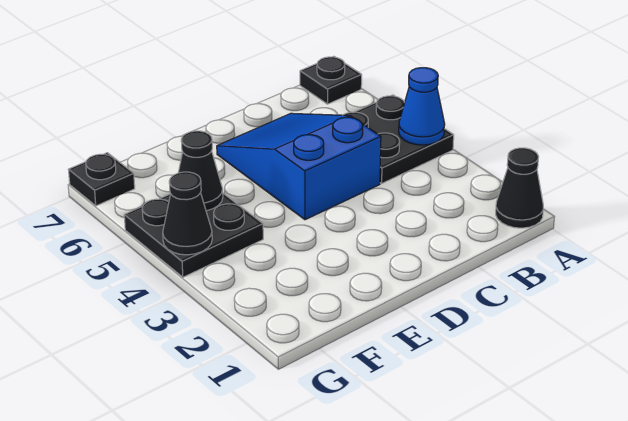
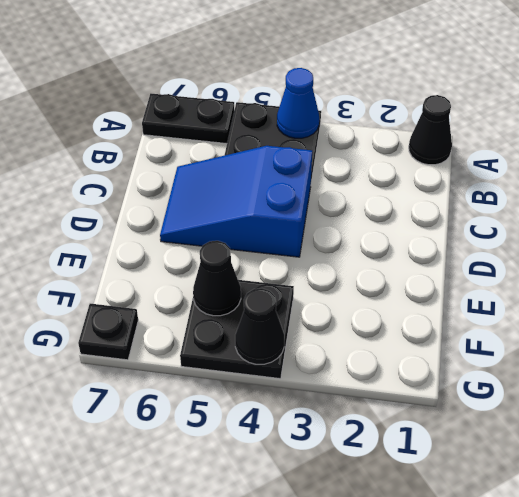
black 1x1 plate [300,56,362,104] -> black 1x2 plate [142,94,234,144]

